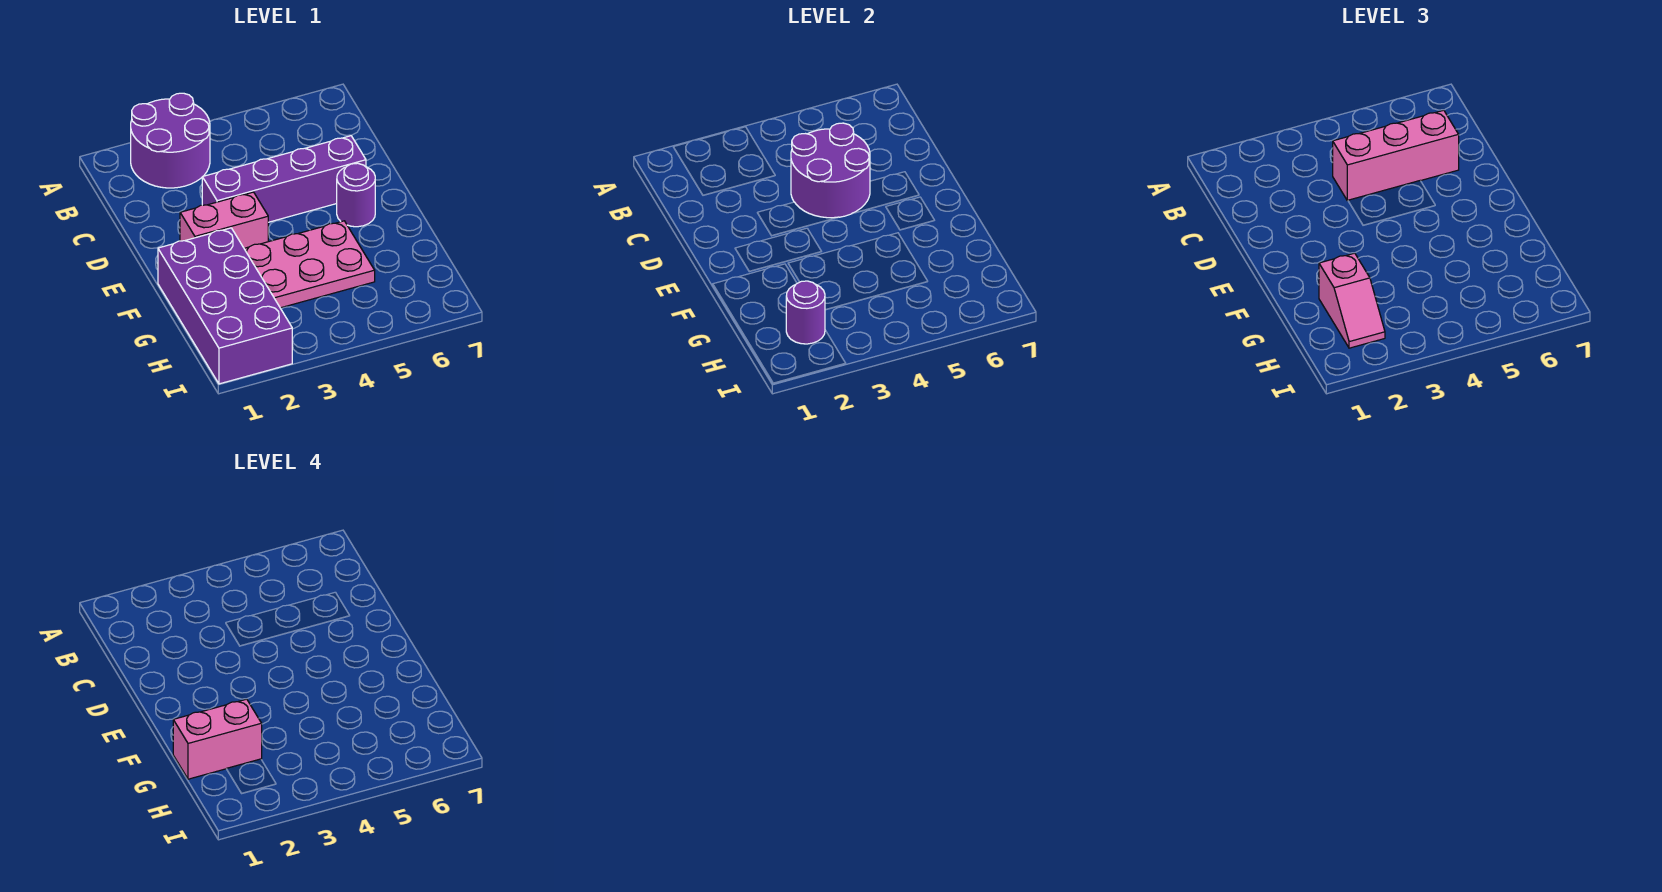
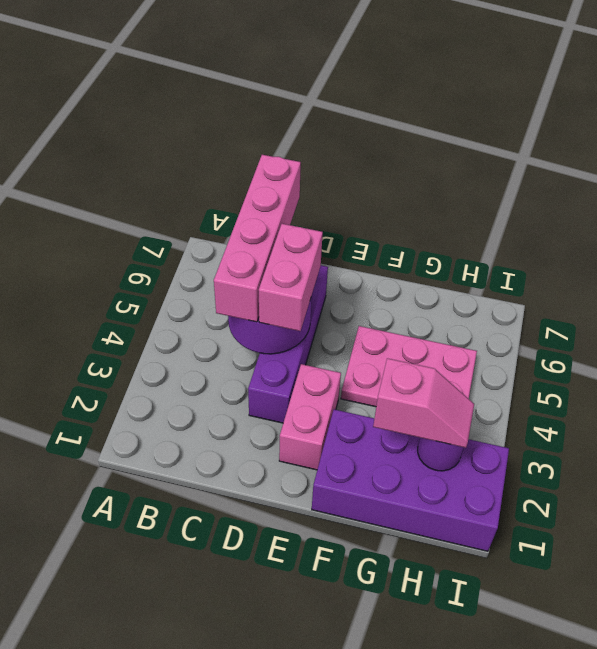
purple 2x2 round brick [131,93,210,188] -> none
pink 1x3 brick [1333,110,1459,201] -> pink 1x4 brick [214,155,301,322]
purple 1x1 round brick [337,163,375,227] -> none
pink 2x3 plate [244,221,375,308] -> pink 2x3 plate turned to [341,326,477,407]
pink 1x2 brick [173,699,262,779] -> pink 1x2 brick moved to [259,224,323,331]

